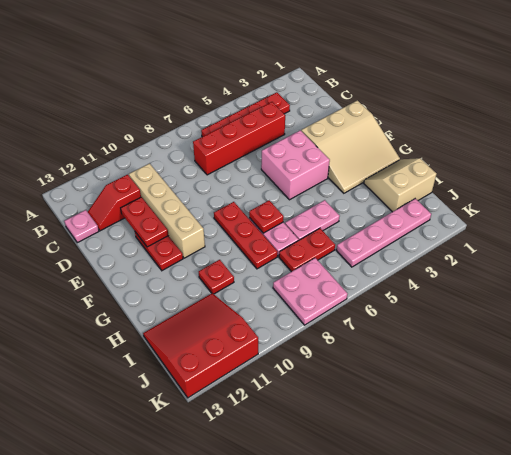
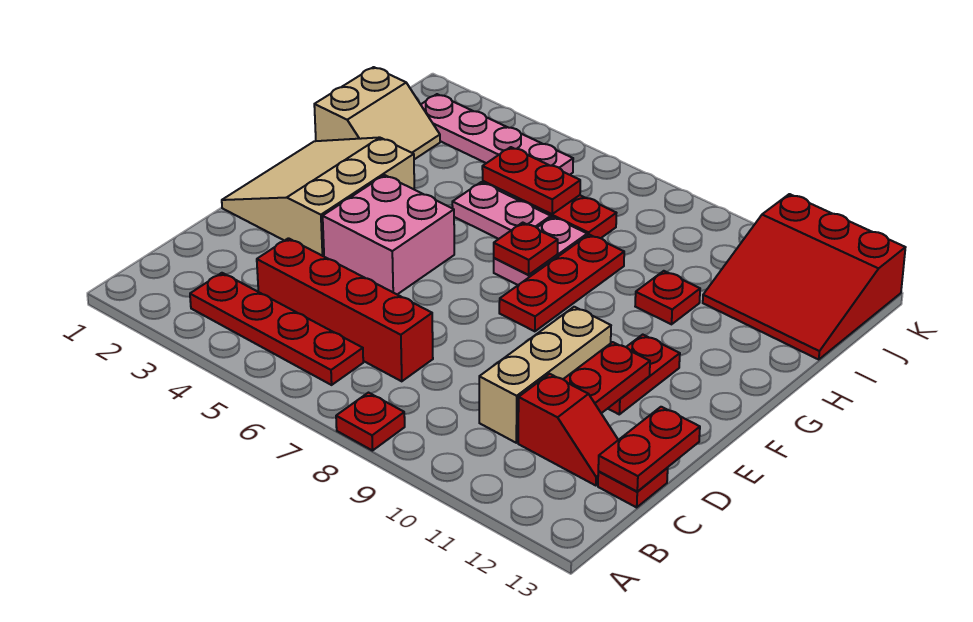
none -> red 1x1 plate [336,393,405,451]
tan 1x4 brick [129,164,205,258] -> tan 1x3 brick [479,307,611,443]
pink 1x1 plate [64,210,99,243] -> red 1x1 plate [598,468,668,507]
none -> red 1x2 plate [598,407,700,491]
tan 3x3 slope [301,100,400,193] -> tan 3x3 slope turned to [222,137,414,256]
tan 2x2 slope [364,158,437,212] -> tan 2x2 slope turned to [314,67,440,159]
none -> red 1x2 plate [482,147,580,214]
pink 2x2 plate [273,258,347,325] -> none

